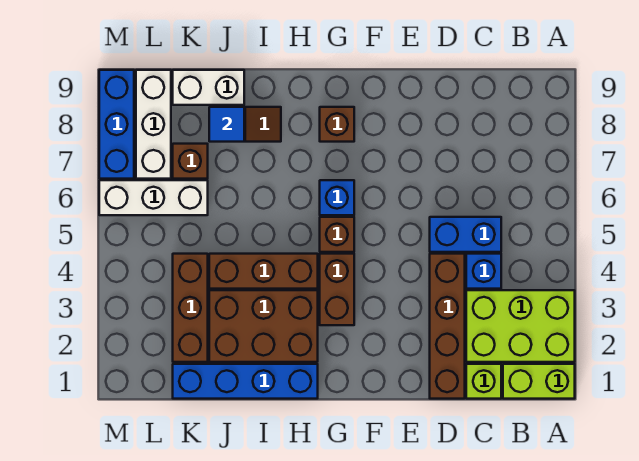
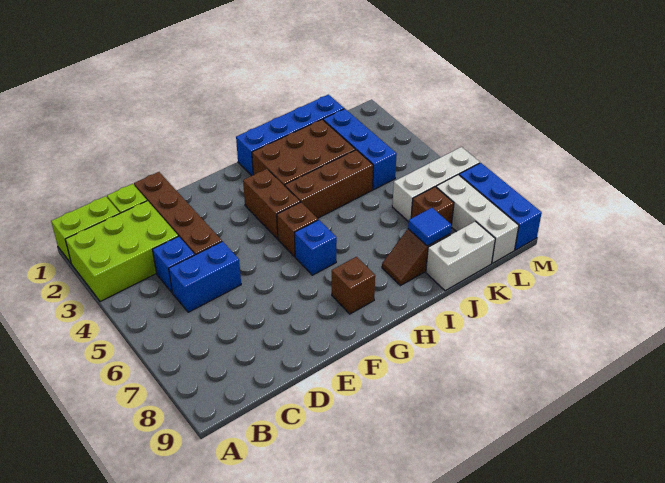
brown 1x3 brick [173,254,208,362] -> blue 1x3 brick [323,109,397,190]

